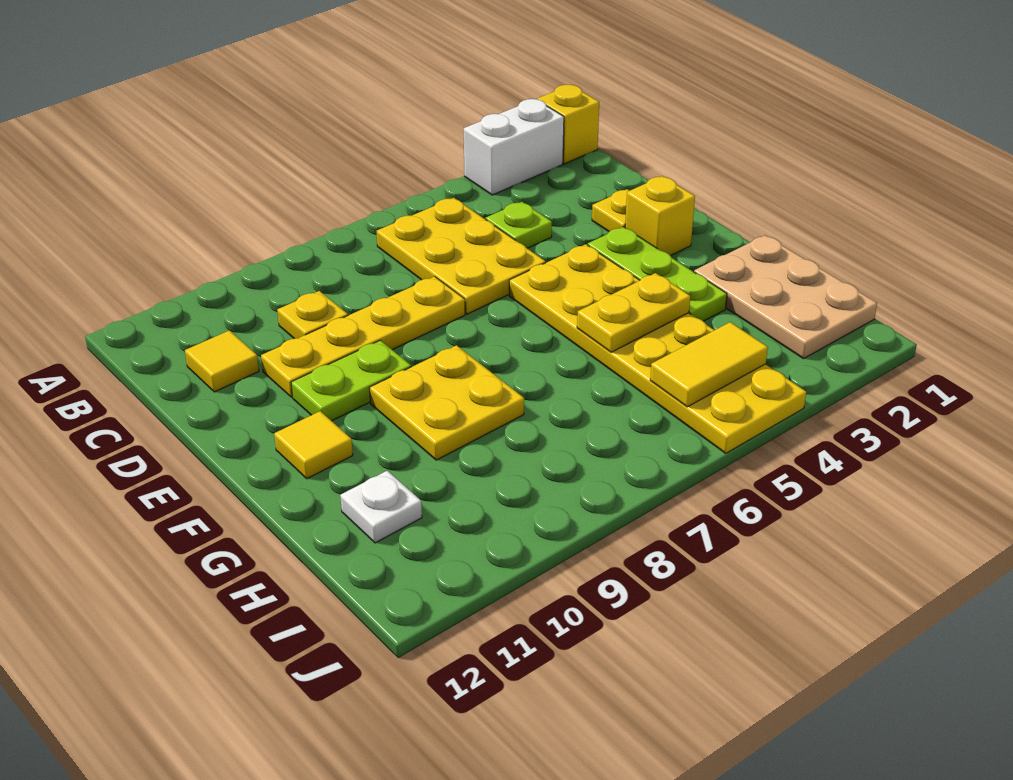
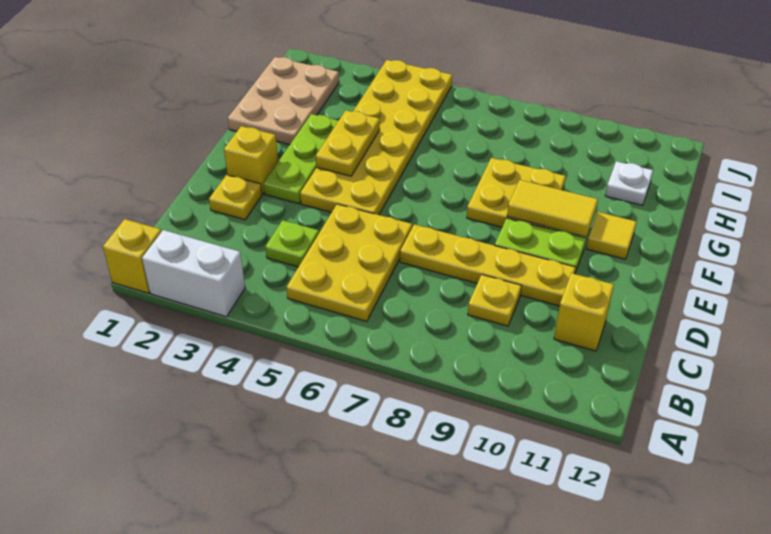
yellow 1x1 tile [185,330,259,392] -> yellow 1x1 brick [554,273,614,351]
yellow 1x2 plate [577,273,690,352] -> yellow 1x2 plate turned to [316,111,380,176]
yellow 1x2 tile [650,322,768,407] -> yellow 1x2 tile moved to [507,180,598,237]

